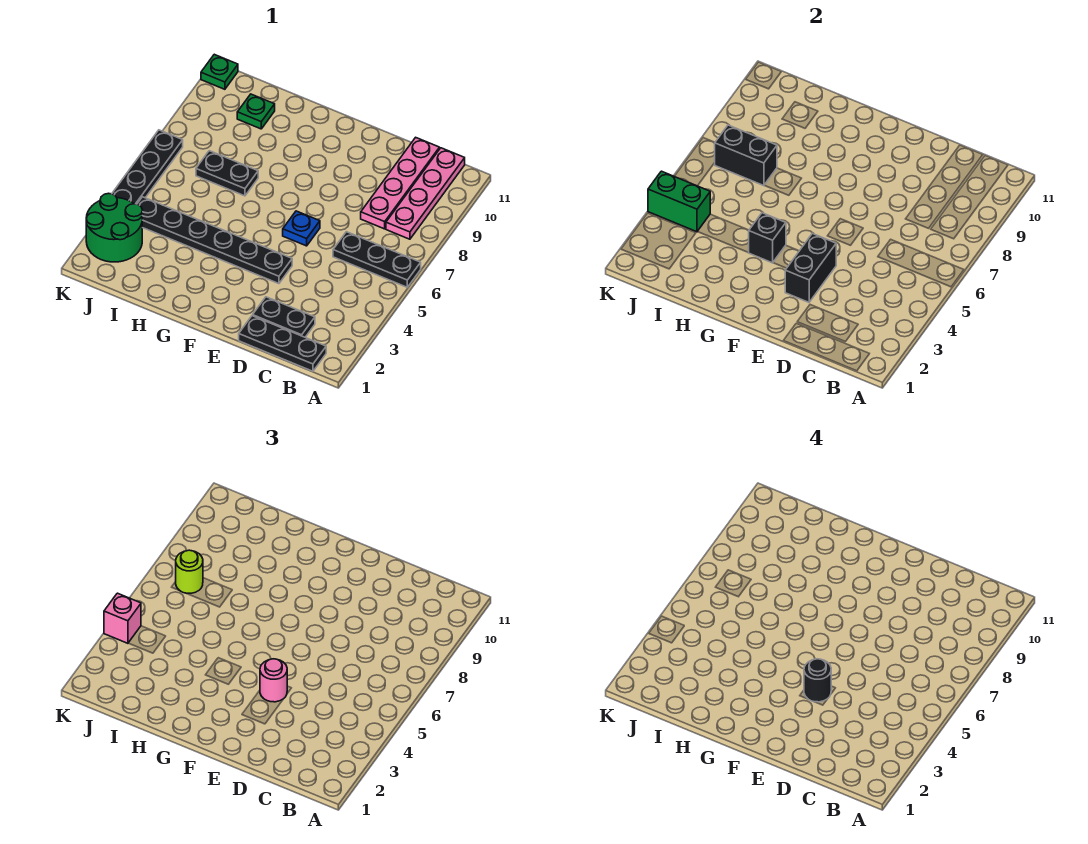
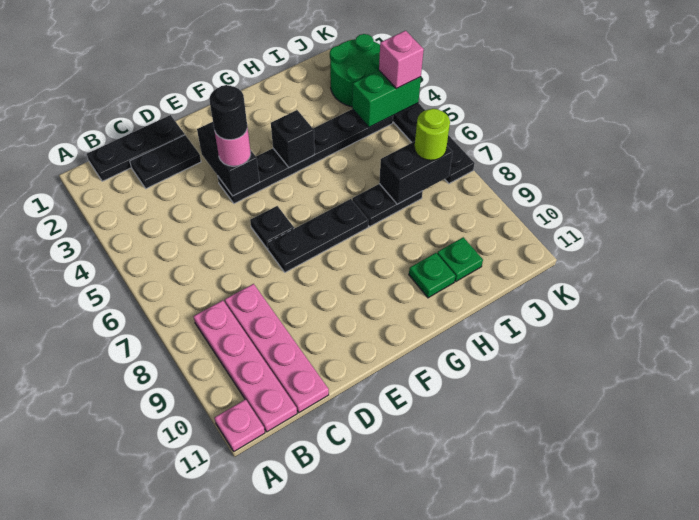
black 1x3 plate [333,232,421,287] -> black 1x3 plate moved to [267,199,368,272]
none -> pink 1x1 plate [215,399,265,451]
blue 1x1 plate [283,211,320,246] -> black 1x1 plate [250,206,294,249]
green 1x1 plate [201,54,238,89] -> green 1x1 plate moved to [409,253,455,298]

